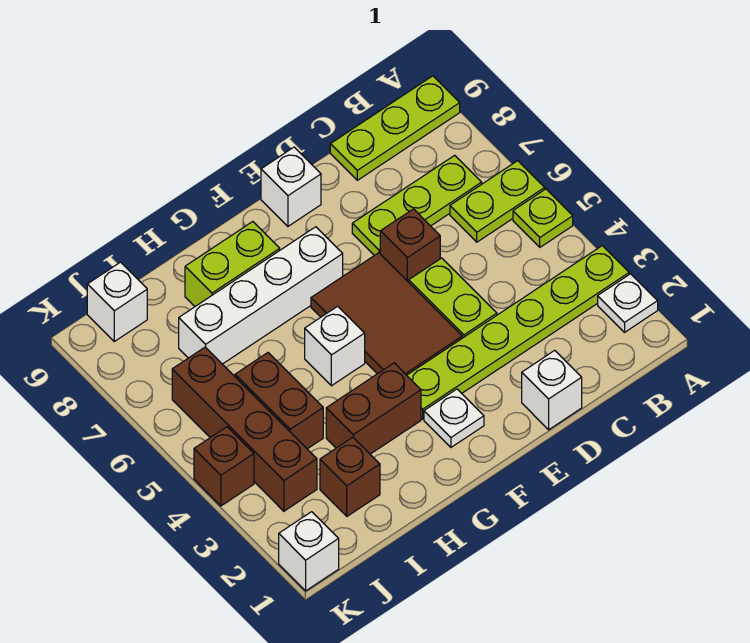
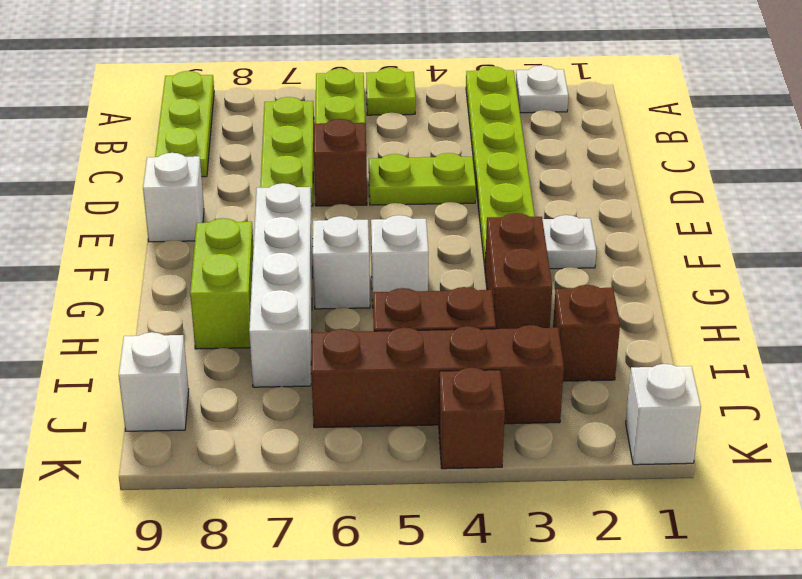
white 1x1 brick [522,350,582,430] -> white 1x1 brick moved to [313,216,370,309]
brown 2x3 tile [311,253,462,375] -> none

